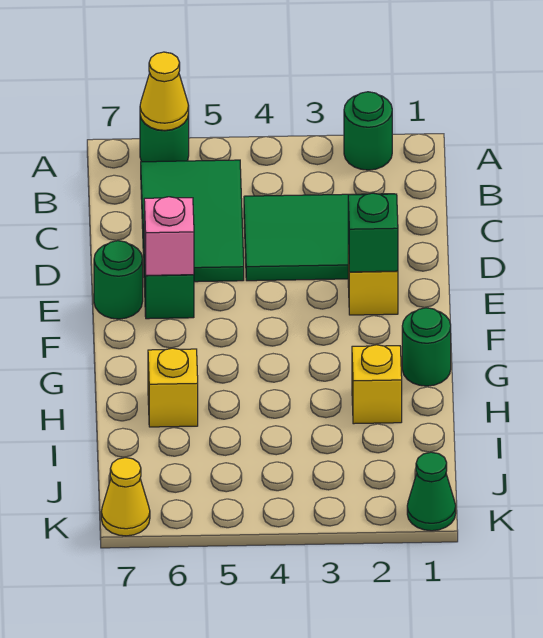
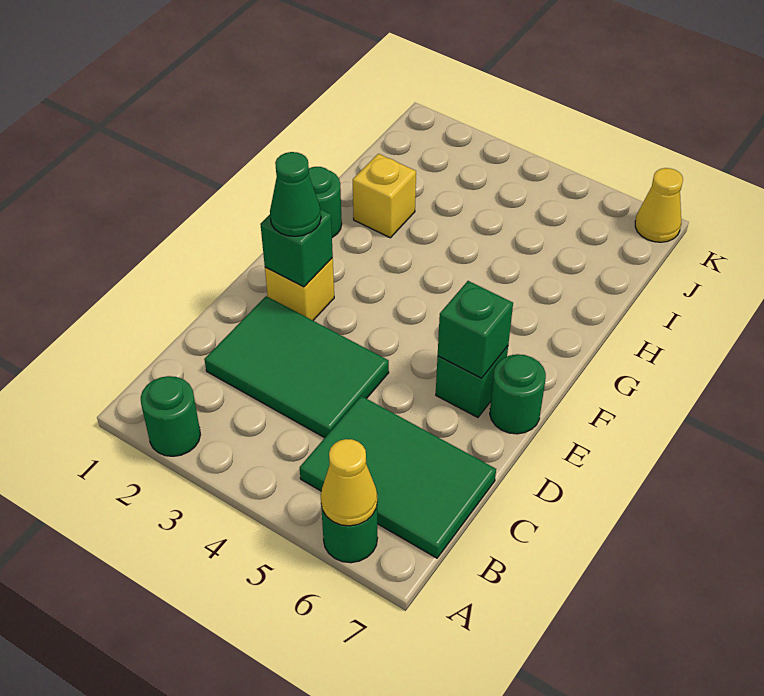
green 2x3 tile [141,160,244,282] -> green 2x3 tile turned to [300,396,496,558]
pink 1x1 brick [144,197,194,275] -> green 1x1 brick [438,281,513,378]
yellow 1x1 brick [148,348,198,427] -> none
green 1x1 cone [407,452,456,531] -> green 1x1 cone moved to [270,152,321,236]

